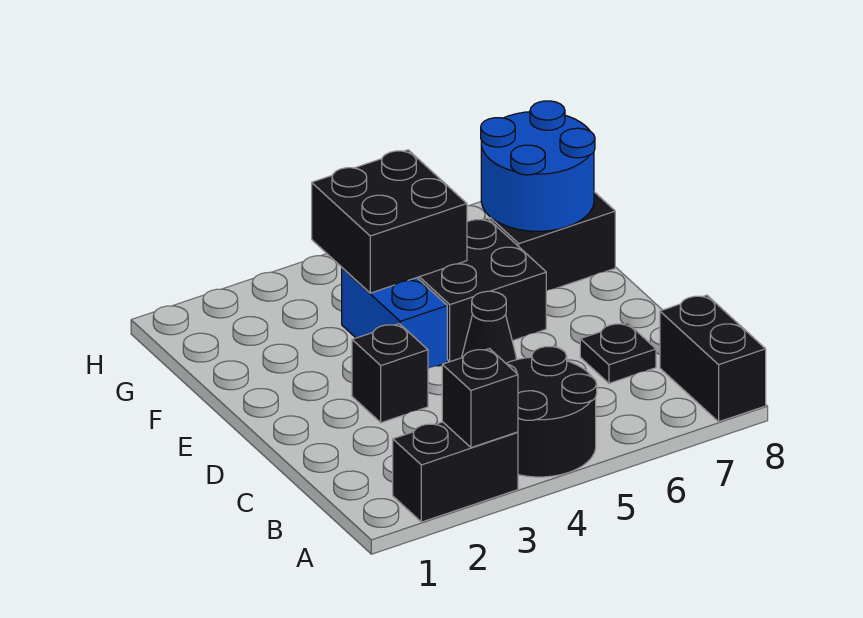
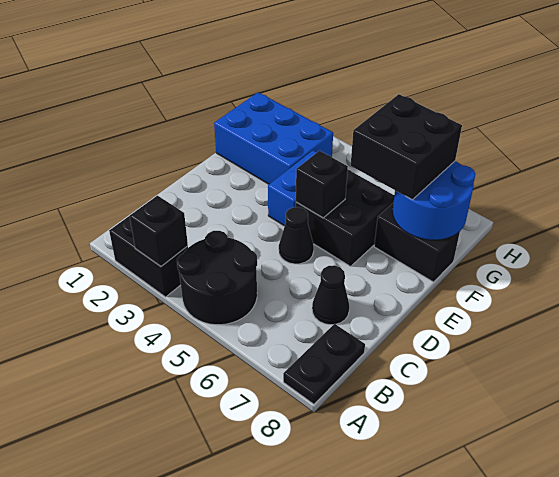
black 1x2 brick [660,295,766,422] -> black 1x2 plate [283,324,365,404]
black 1x1 plate [580,323,656,383] -> black 1x1 cone [312,265,349,325]
black 1x1 brick [352,324,428,423] -> black 1x1 brick moved to [296,151,348,218]
none -> blue 2x3 brick [214,92,333,184]
black 2x2 brick [312,150,467,293] -> black 2x2 brick moved to [351,94,462,200]

